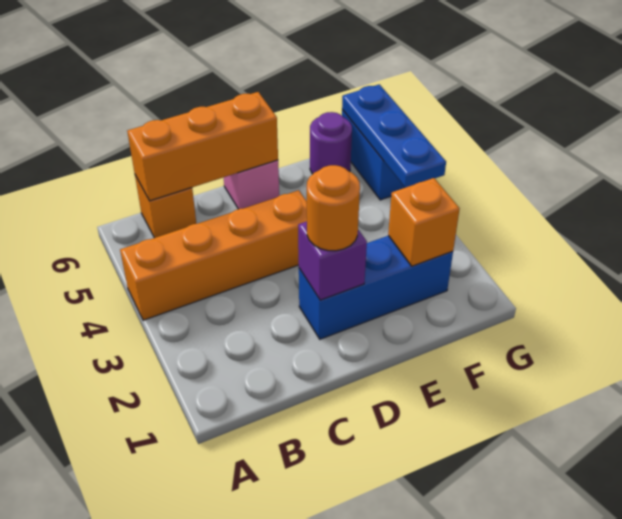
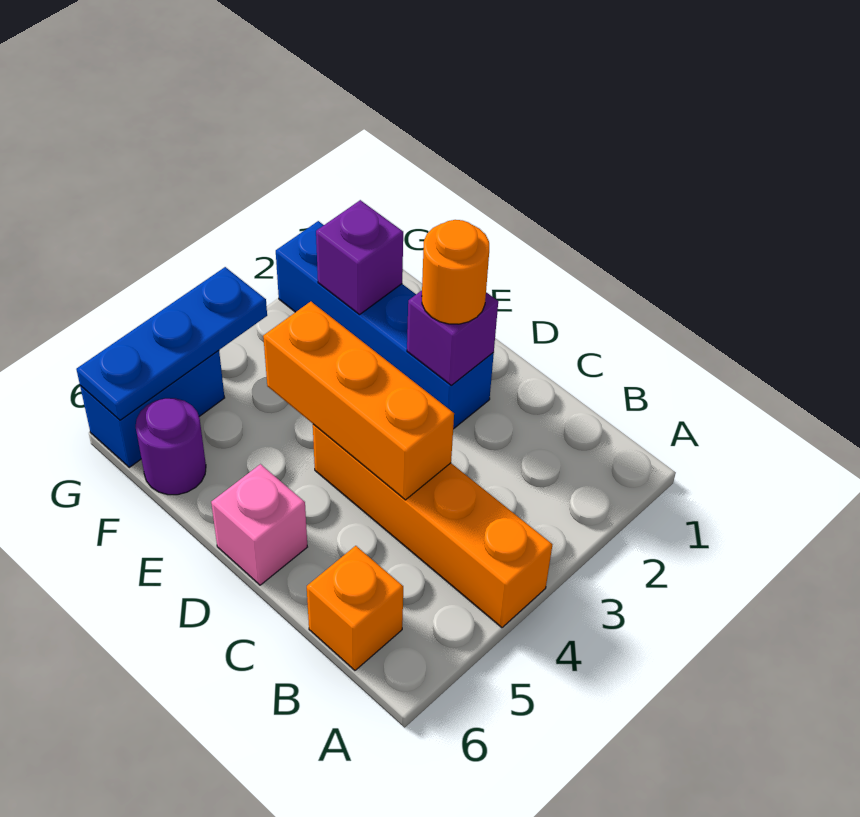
orange 1x3 brick [127,92,278,201] -> orange 1x3 brick moved to [263,302,454,500]
blue 1x3 brick [299,236,453,339] -> blue 1x4 brick [276,221,494,429]
orange 1x1 brick [388,178,460,266] -> purple 1x1 brick [316,200,403,315]

